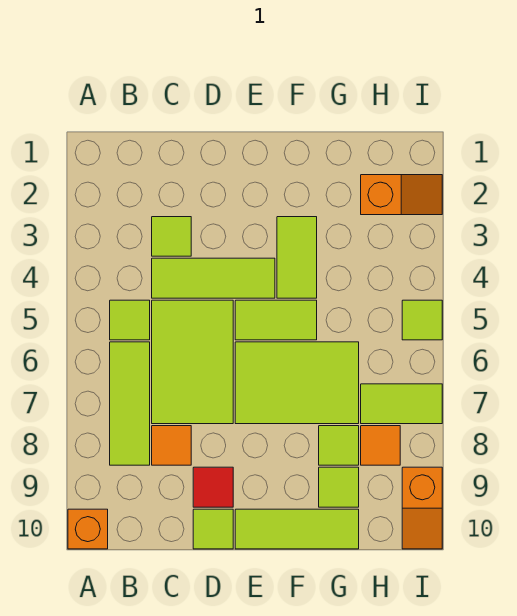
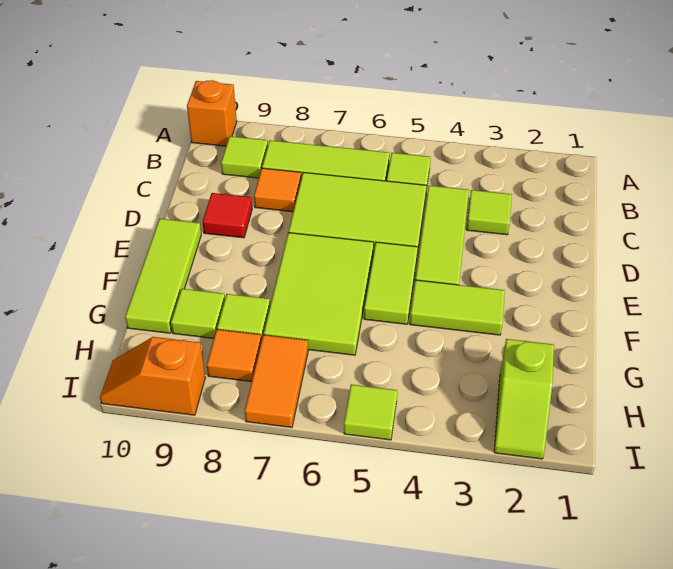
lime 1x1 tile [193,509,233,549] -> lime 1x1 tile moved to [221,136,268,178]
orange 1x2 slope [361,175,442,215] -> lime 1x2 slope [494,339,554,459]
lime 1x2 tile [361,384,442,424] -> orange 1x2 tile [245,335,308,427]

